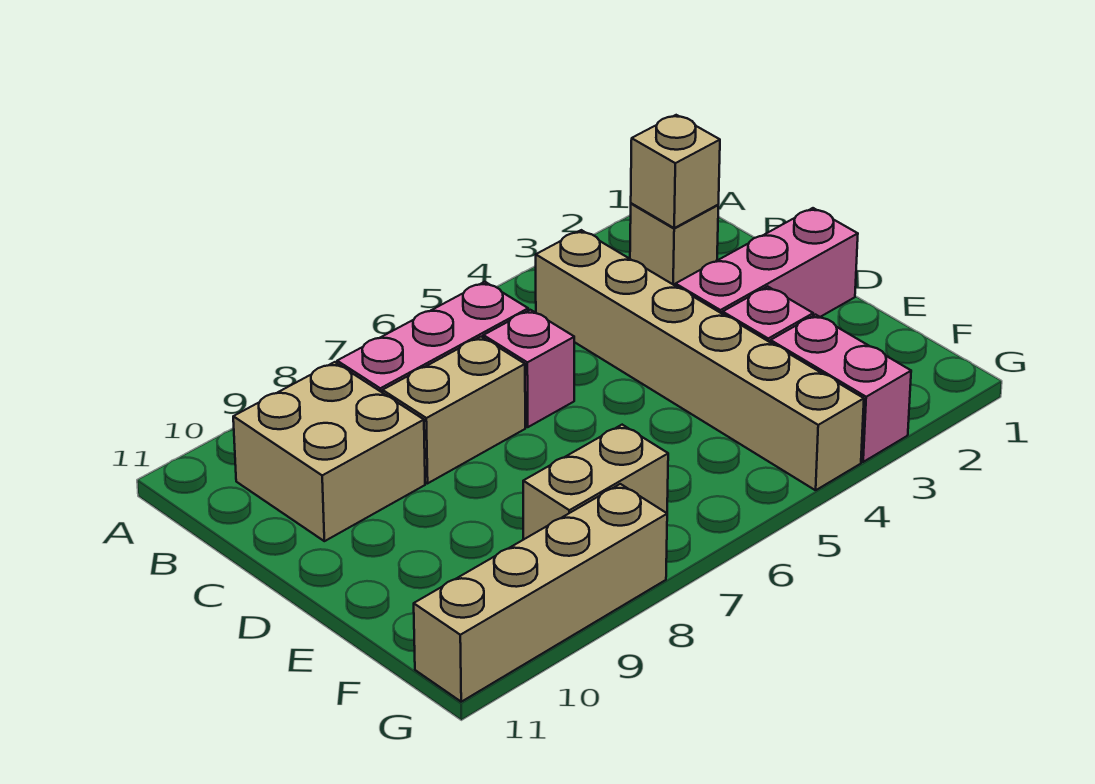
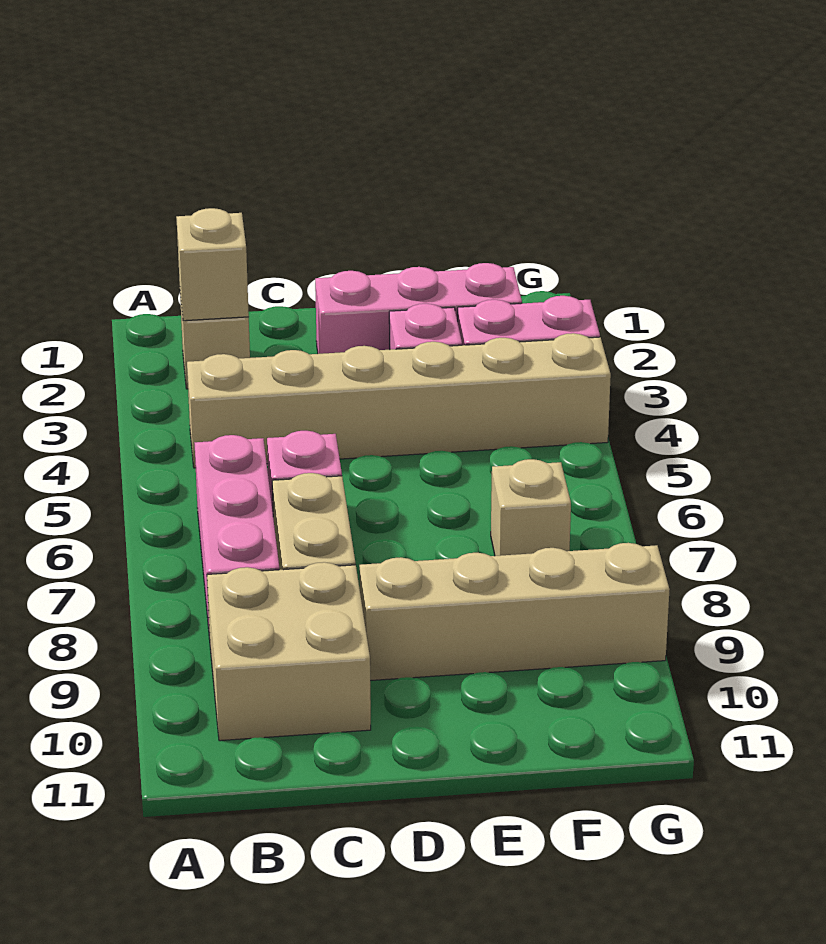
pink 1x3 brick [676,208,858,317] -> pink 1x3 brick turned to [315,263,522,354]
tan 1x2 brick [523,425,668,540] -> tan 1x1 brick [491,459,571,556]
tan 1x4 brick [414,484,667,702] -> tan 1x4 brick turned to [359,543,670,681]

